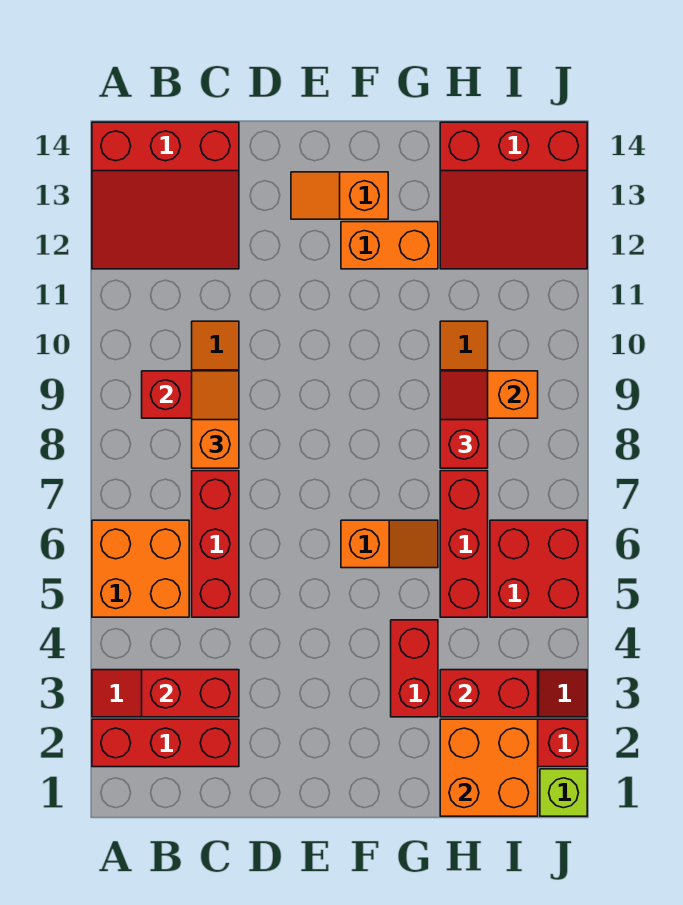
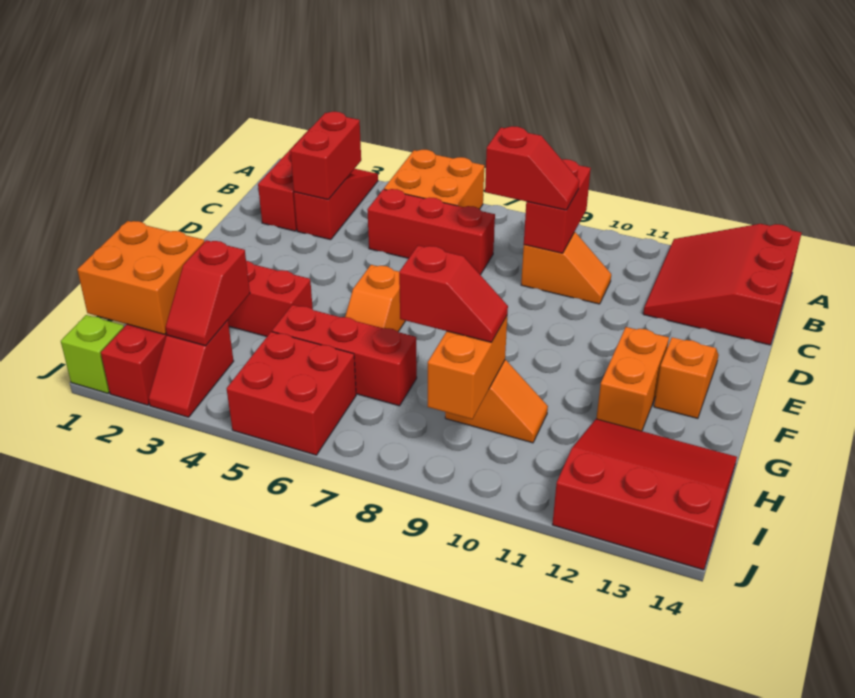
orange 1x2 slope [192,371,239,468] -> red 1x2 slope [485,126,579,210]
red 1x2 brick [440,670,538,717] -> red 1x2 slope [165,240,250,346]
red 3x3 slope [440,122,587,269] -> red 3x3 slope turned to [552,419,737,570]

